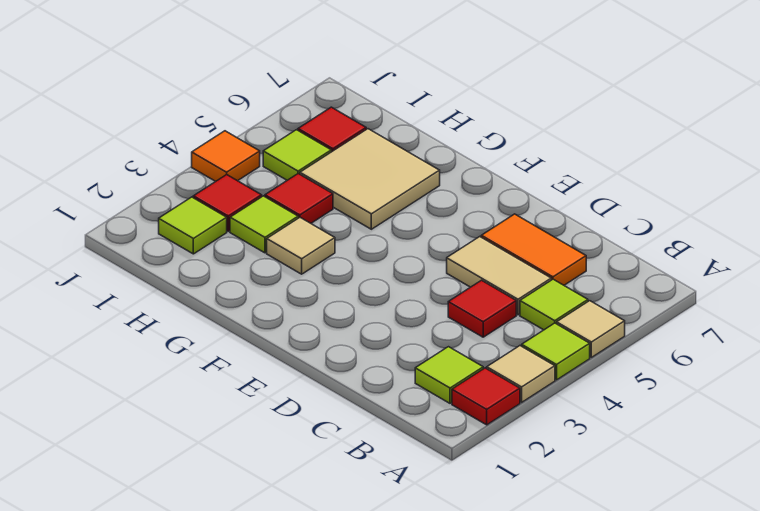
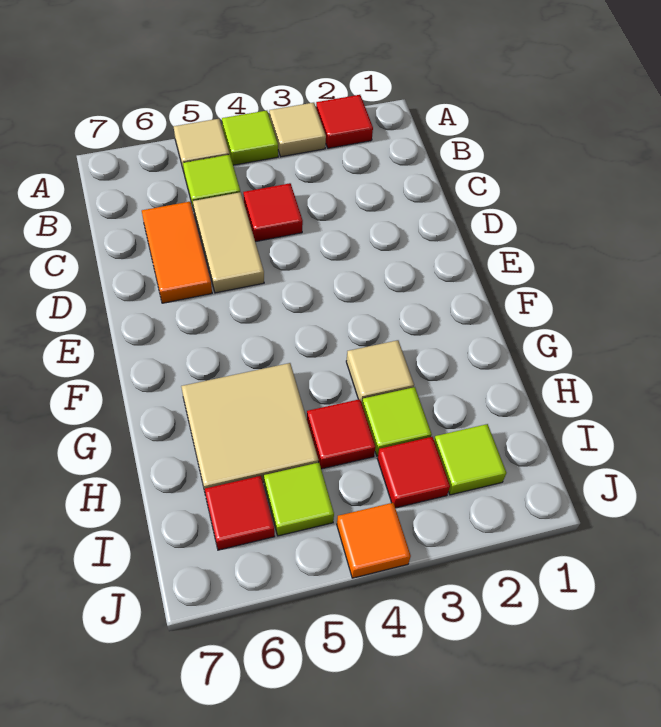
lime 1x1 tile [415,347,483,403] -> none

